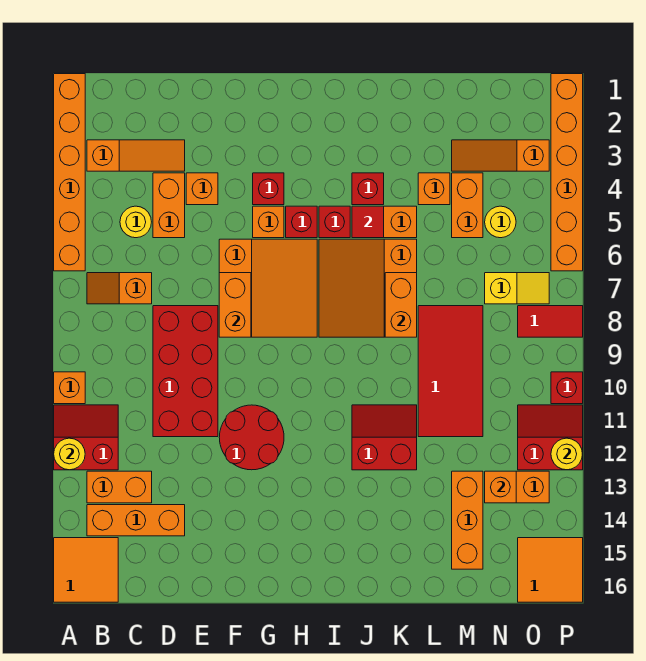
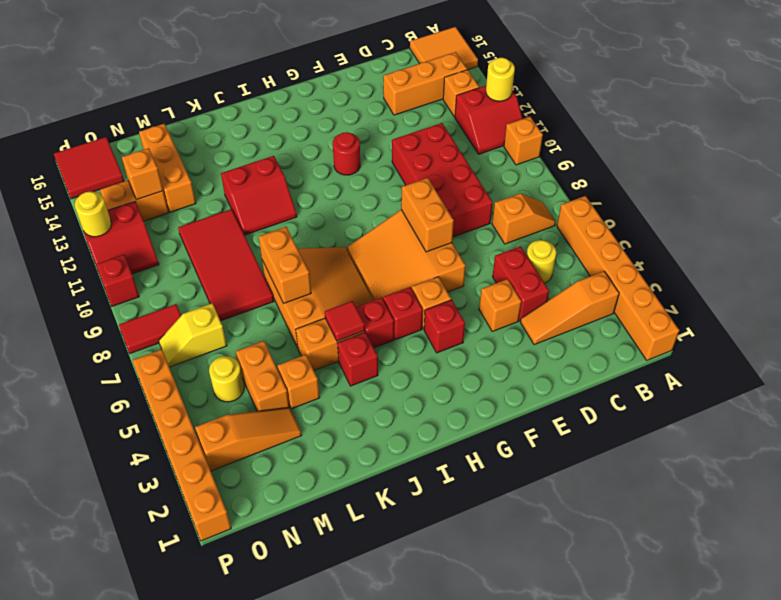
orange 1x2 brick [87,471,152,503] -> orange 1x1 brick [443,70,479,117]
orange 1x2 brick [153,173,185,238] -> red 1x2 brick [492,246,549,321]
red 2x2 round brick [219,405,284,470] -> red 1x1 round brick [333,132,360,175]
orange 2x2 tile [518,538,583,602] -> red 2x2 tile [54,137,124,199]

